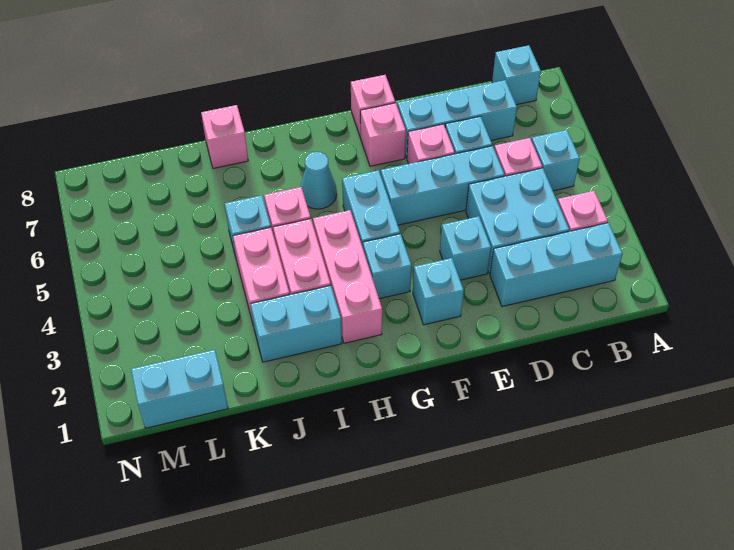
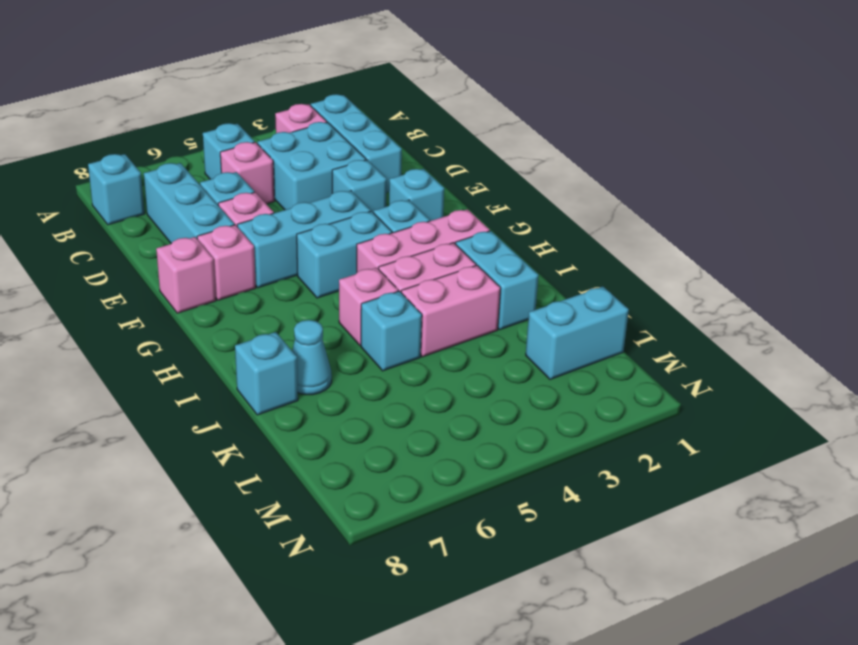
cyan 1x3 brick [381,146,504,225] -> cyan 1x3 brick turned to [237,190,371,288]
cyan 1x1 cone [300,152,337,209] -> cyan 1x1 cone moved to [292,320,332,395]
pink 1x1 brick [201,105,248,168] -> cyan 1x1 brick [235,332,298,415]
cyan 1x2 brick [131,350,228,428] -> cyan 1x2 brick turned to [526,286,629,379]

